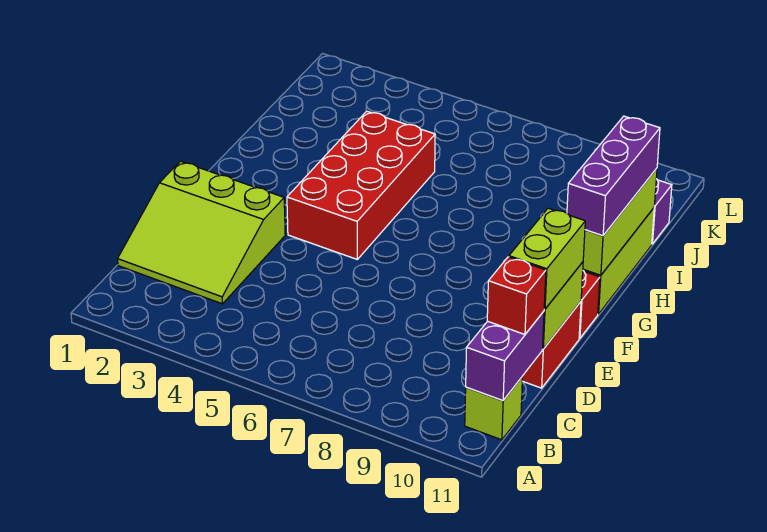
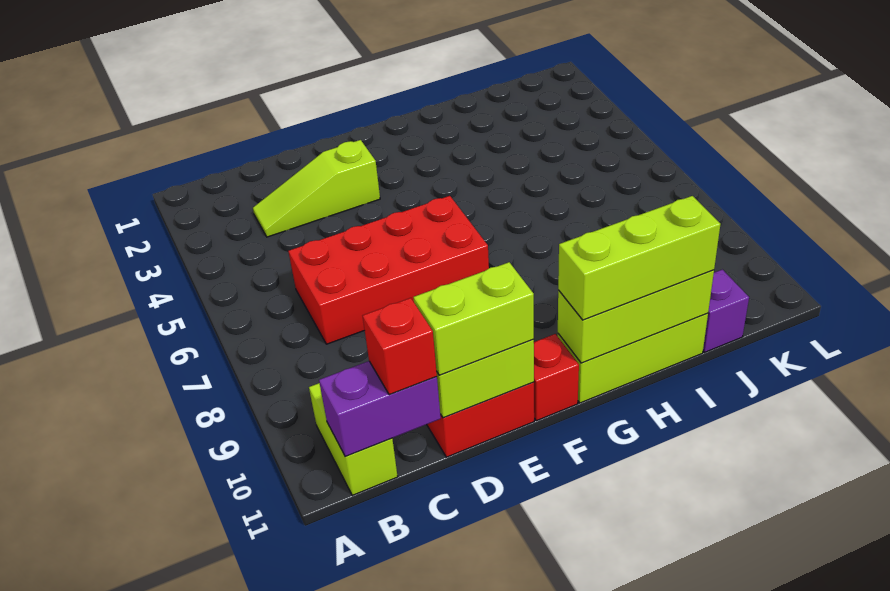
lime 1x1 brick [465,377,522,440] -> lime 1x2 brick [309,383,398,495]
lime 3x3 slope [118,161,285,304] -> lime 1x3 slope [253,140,380,237]
red 2x4 brick [287,111,435,259] -> red 2x4 brick moved to [288,196,489,344]
purple 1x3 brick [567,116,660,236] -> lime 1x3 brick [558,196,720,320]

